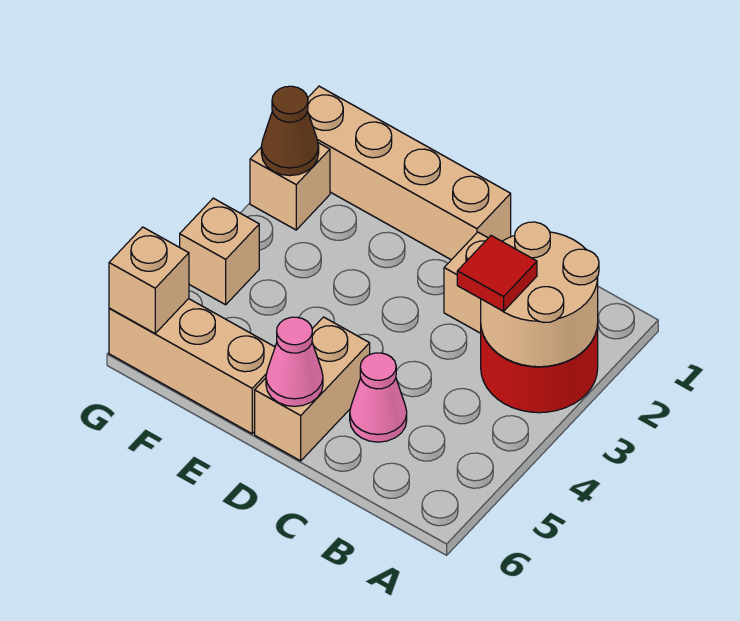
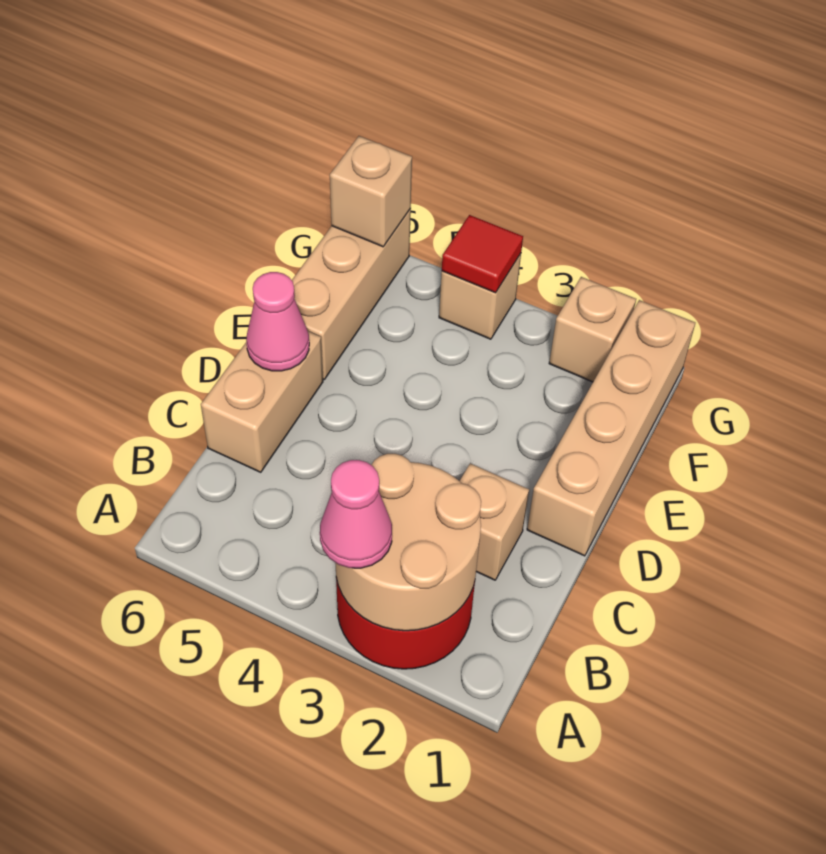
red 1x1 tile [457,236,537,311] -> red 1x1 tile moved to [442,215,523,293]
pink 1x1 cone [350,353,407,442] -> pink 1x1 cone moved to [320,460,392,568]
tan 1x2 brick [255,317,370,461] -> tan 1x2 brick turned to [201,331,323,472]
brown 1x1 cone [261,86,319,176] -> none

